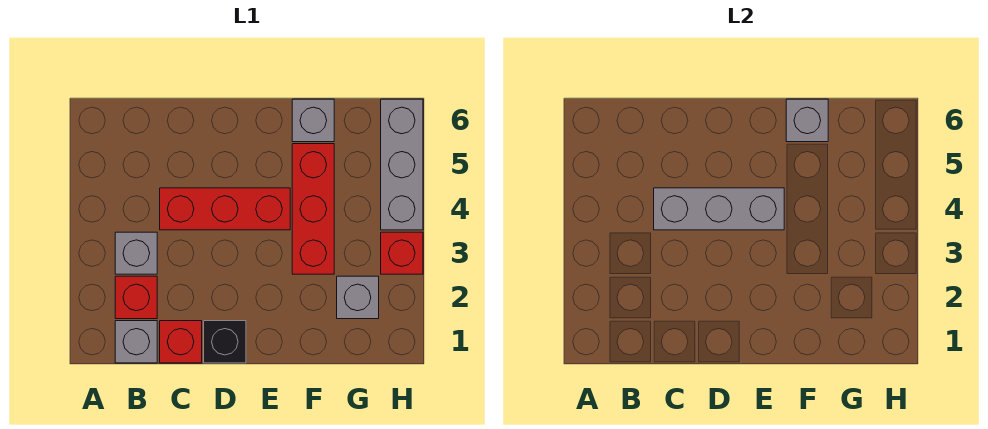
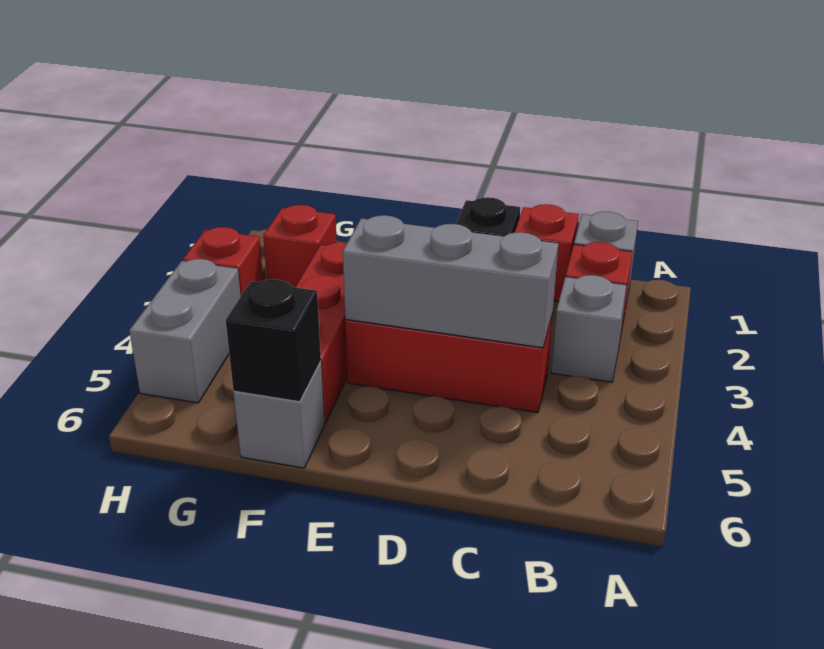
grey 1x1 brick [786,99,828,142] -> black 1x1 brick [226,279,321,402]
grey 1x1 brick [337,276,379,319] -> red 1x1 brick [263,205,337,287]
grey 1x3 brick [381,99,423,230] -> grey 1x2 brick [129,259,241,403]

